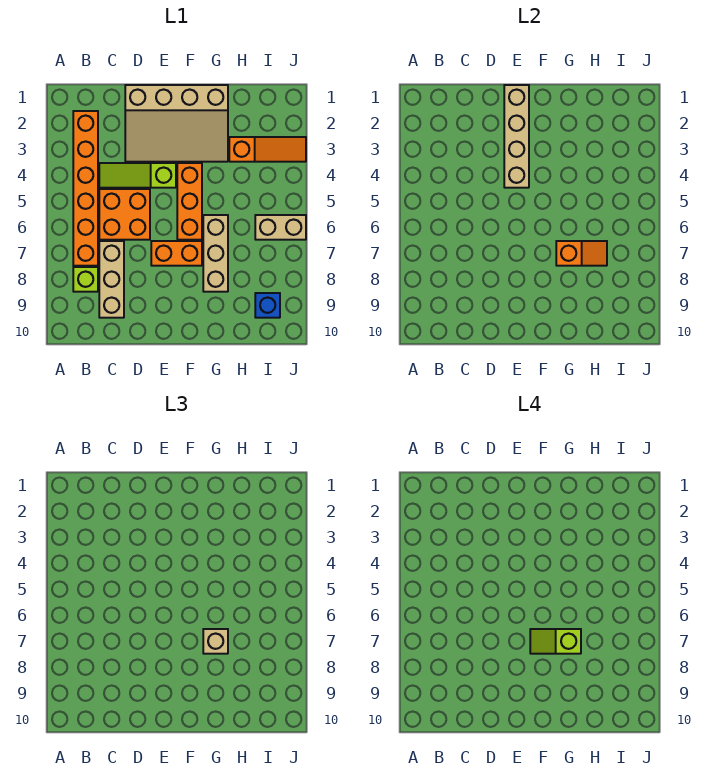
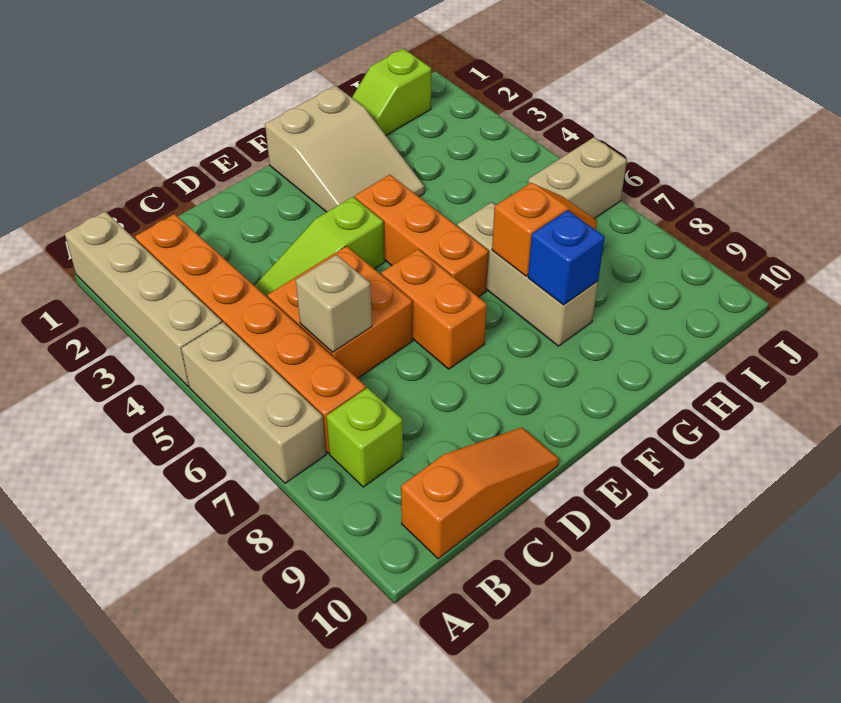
tan 1x3 brick [99,241,124,318] -> tan 1x3 brick moved to [181,322,326,483]
tan 3x4 slope [125,85,228,162] -> tan 2x3 slope [265,86,424,212]
tan 1x4 brick [504,85,529,188] -> tan 1x4 brick moved to [65,211,222,386]
orange 1x2 brick [151,241,202,266] -> orange 1x2 brick turned to [381,249,487,369]
lime 1x2 slope [530,629,581,654] -> lime 1x2 slope moved to [352,48,431,135]
tan 1x1 brick [203,629,228,654] -> tan 1x1 brick moved to [296,255,372,353]
orange 1x3 slope [229,137,306,162] -> orange 1x3 slope moved to [401,427,559,559]
blue 1x1 brick [255,293,280,318] -> blue 1x1 brick moved to [528,210,605,305]

